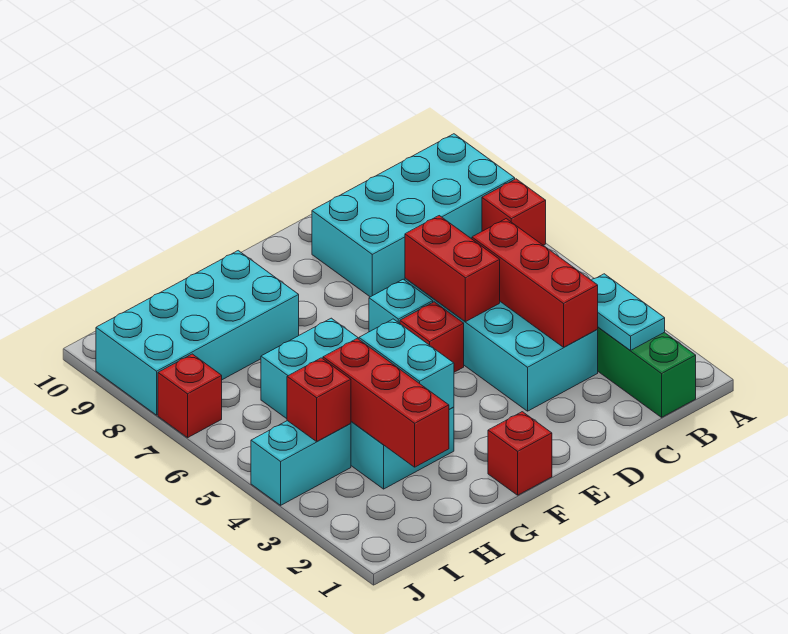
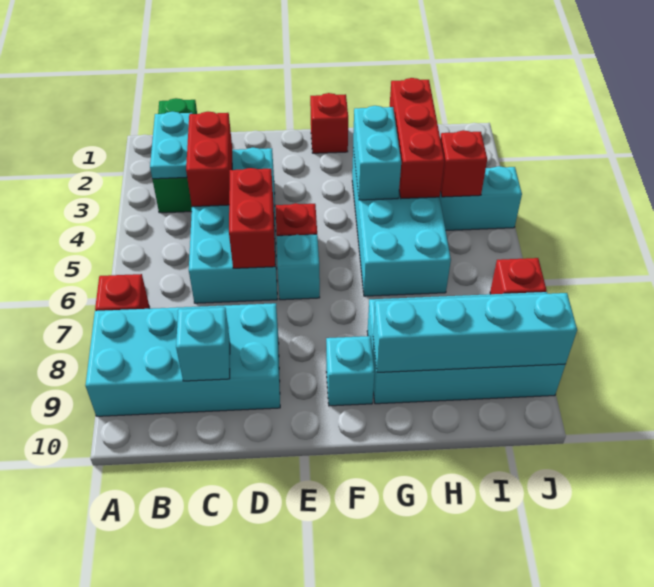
red 1x3 brick [472,219,598,347] -> red 1x2 brick [186,112,232,207]
none -> cyan 1x1 brick [176,307,230,381]
none -> cyan 1x1 brick [326,336,375,406]
none -> cyan 1x4 brick [373,293,577,373]

